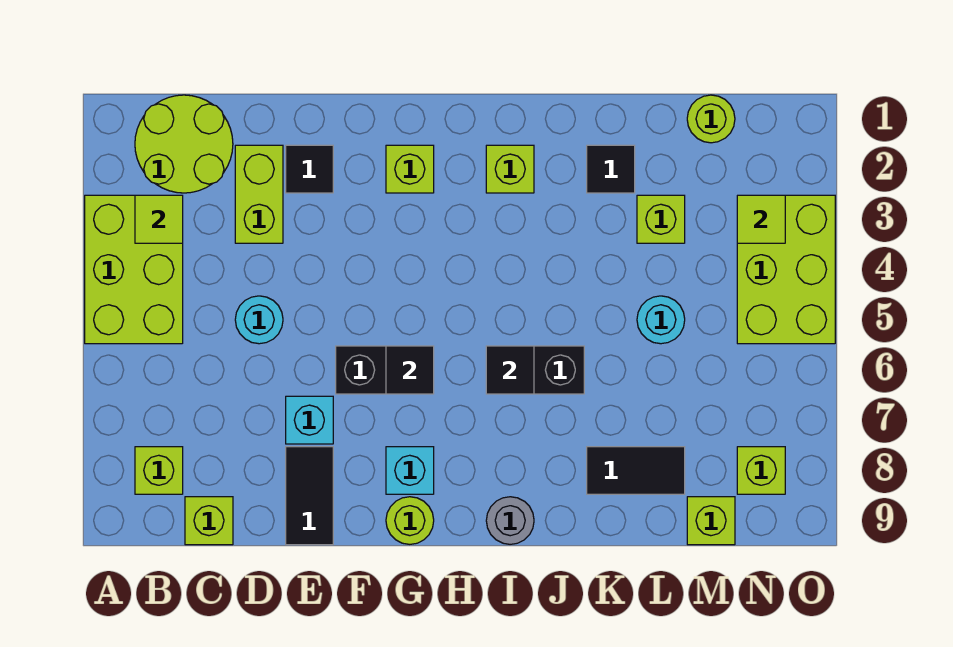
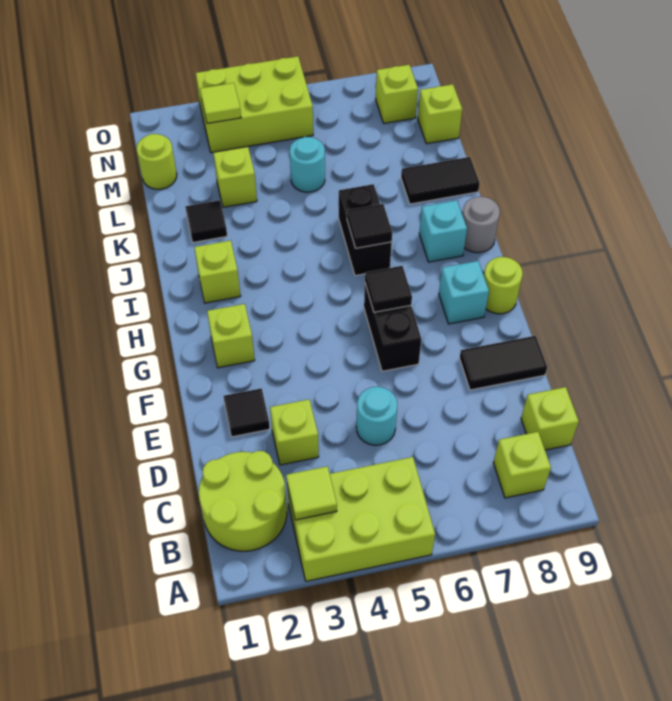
lime 1x2 brick [235,145,283,243] -> lime 1x1 brick [270,399,319,465]
cyan 1x1 brick [286,396,333,444] -> cyan 1x1 brick moved to [419,200,467,262]
black 1x2 tile [587,447,685,494] -> black 1x2 tile turned to [401,157,480,204]

